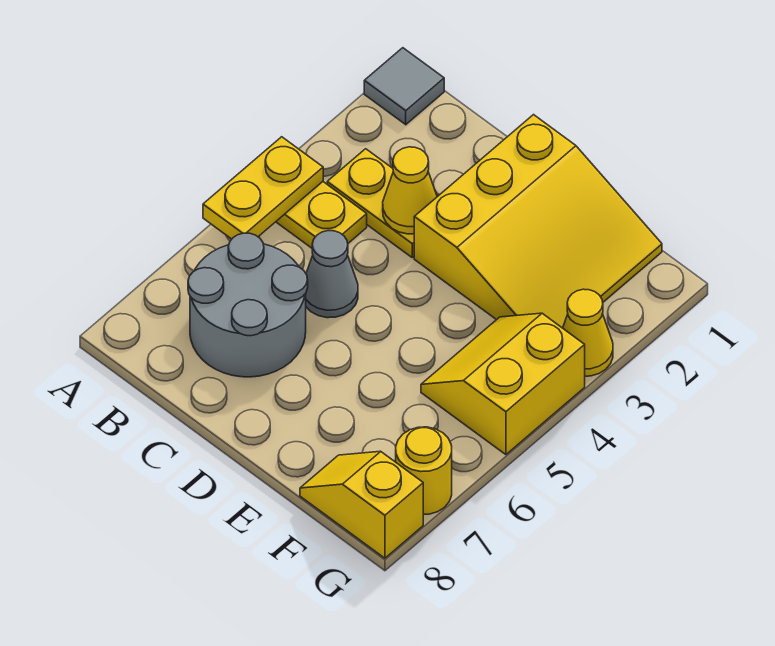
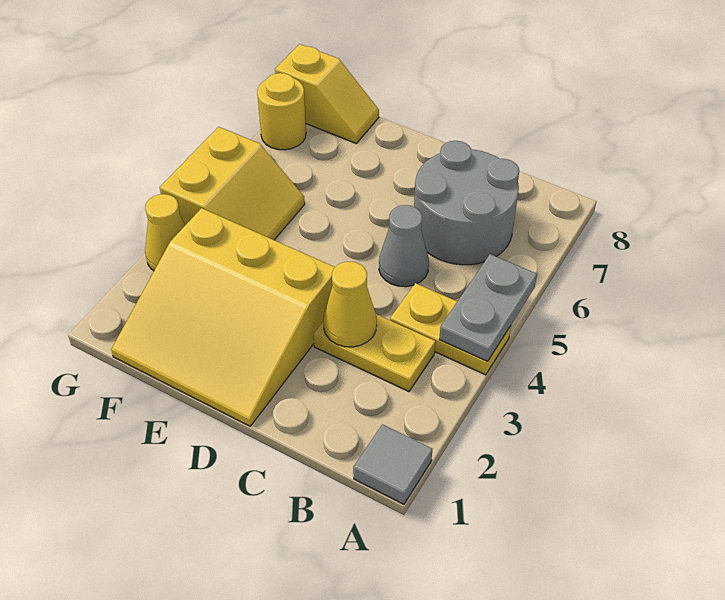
yellow 1x2 plate [203,137,323,239] -> grey 1x2 plate [439,254,537,361]
yellow 3x3 slope [414,115,662,328] -> yellow 3x3 slope turned to [111,208,335,426]

